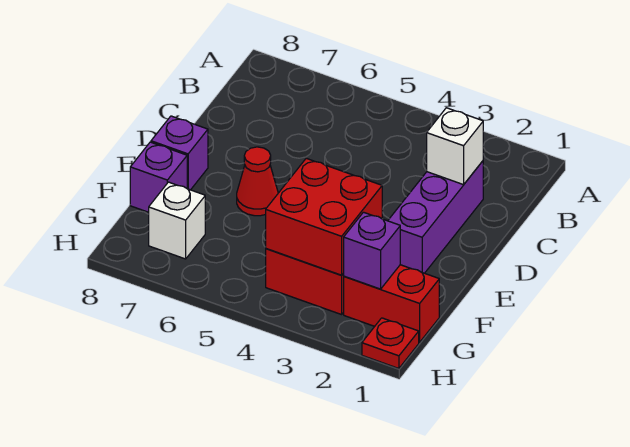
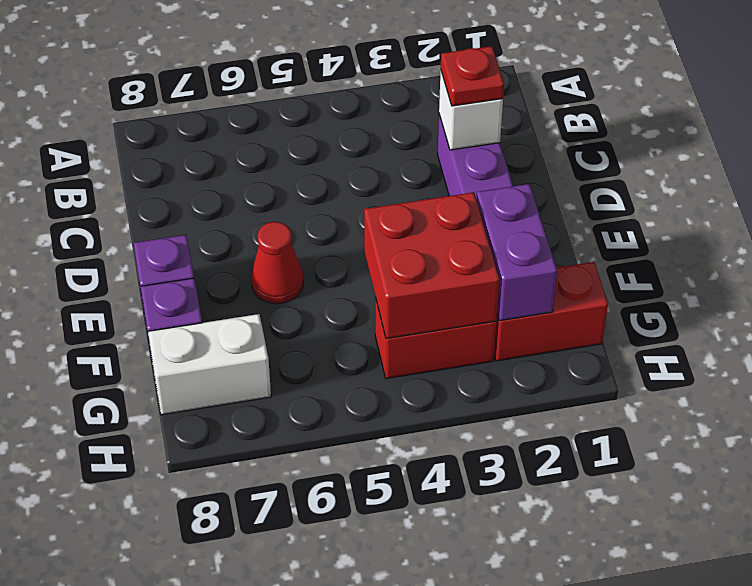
purple 1x1 brick [344,212,400,289] -> purple 1x2 brick [476,184,557,321]
white 1x1 brick [149,182,205,259] -> white 1x2 brick [148,314,271,415]
red 1x1 plate [362,318,419,368] -> red 1x1 plate moved to [441,46,504,106]

